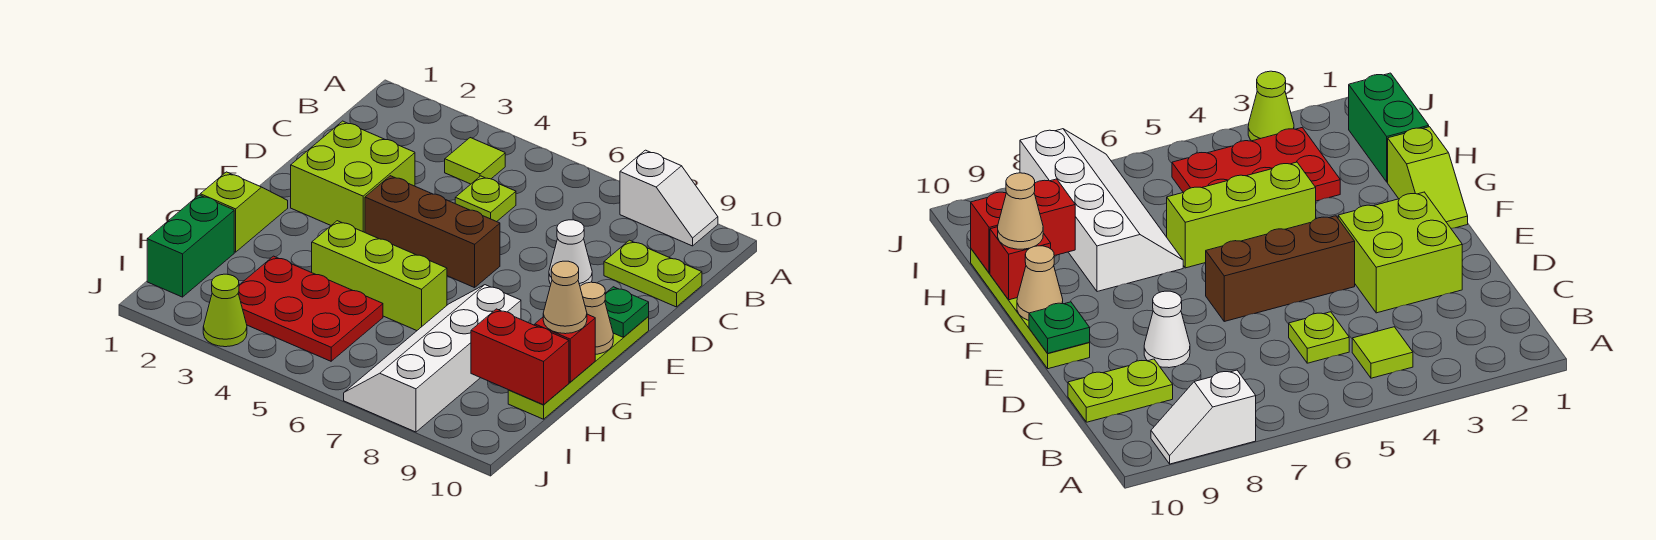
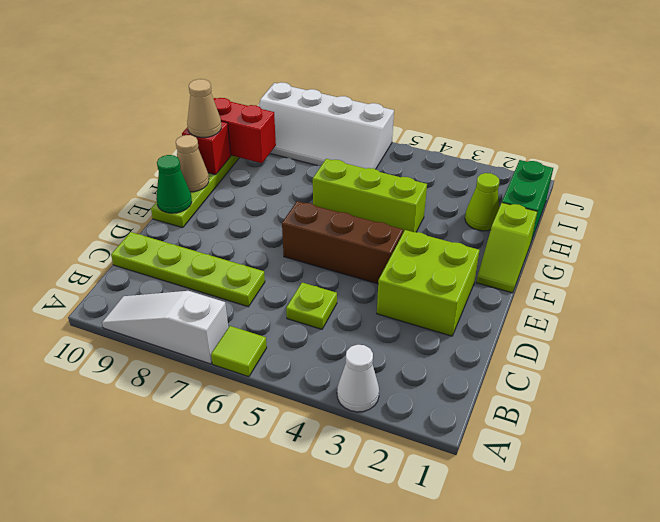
white 1x2 slope [620,150,718,246] -> white 1x3 slope [102,291,228,364]
lime 1x1 tile [445,138,505,184] -> lime 1x1 tile moved to [211,326,267,377]
lime 1x2 plate [604,240,702,307] -> lime 1x4 plate [111,232,265,307]
white 1x1 cone [549,220,592,286] -> white 1x1 cone moved to [337,345,379,412]
green 1x1 plate [605,287,649,337] -> green 1x1 cone [156,155,192,213]
white 2x4 slope [344,285,521,432] -> white 2x4 slope turned to [259,82,394,169]
red 2x3 plate [238,256,383,361] -> none
lime 1x1 cone [203,274,247,347] -> lime 1x1 cone moved to [465,173,499,231]

